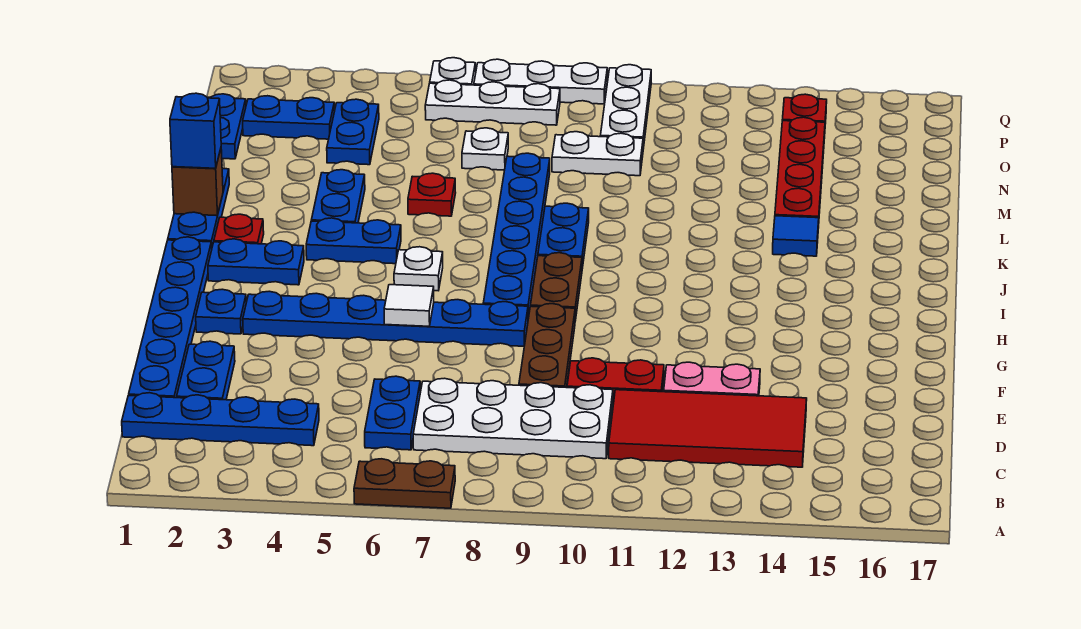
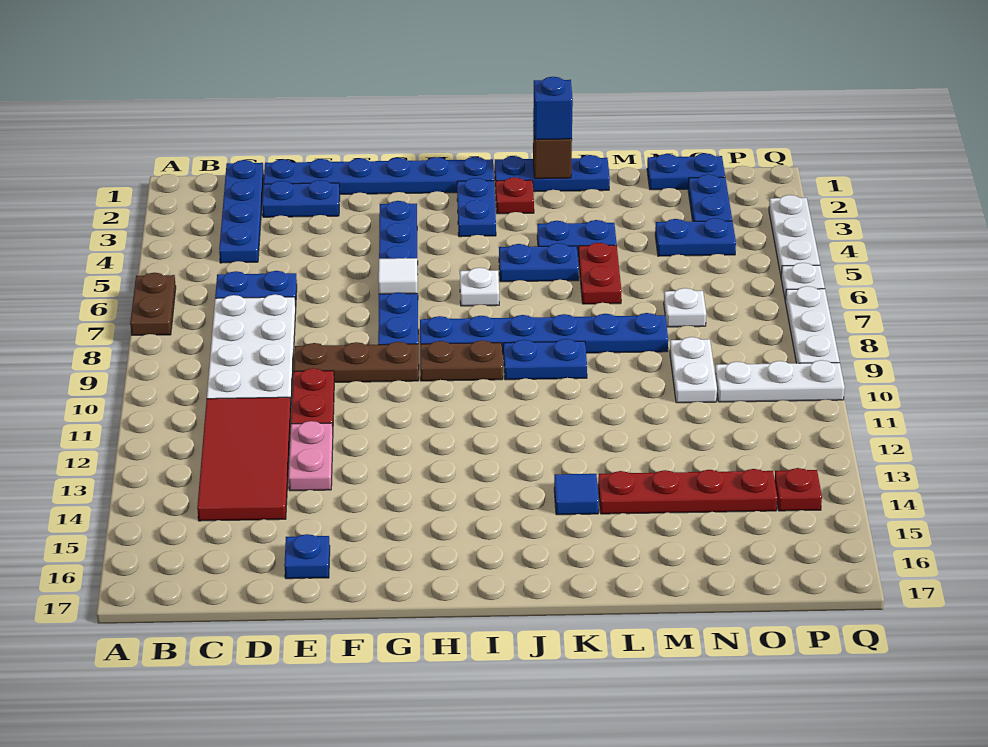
blue 1x1 plate [196,289,246,334] -> blue 1x1 plate moved to [284,534,330,579]
blue 1x2 plate [306,218,401,264] -> blue 1x2 plate turned to [499,243,579,282]
red 1x1 plate [408,173,456,216] -> red 1x2 plate [579,243,622,304]
white 1x3 plate [425,80,560,125] -> white 1x3 plate moved to [769,195,820,275]

